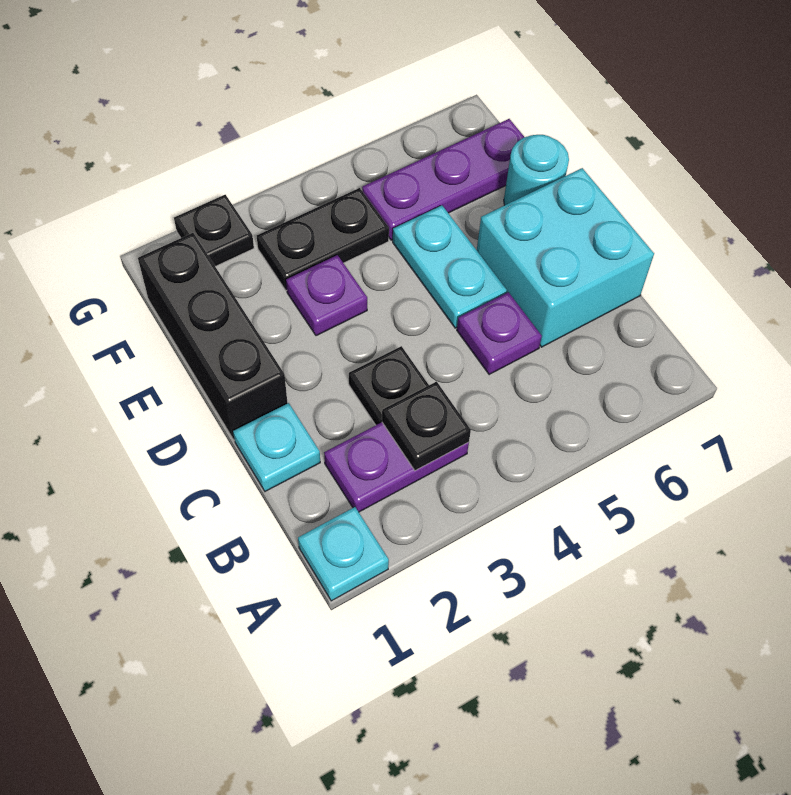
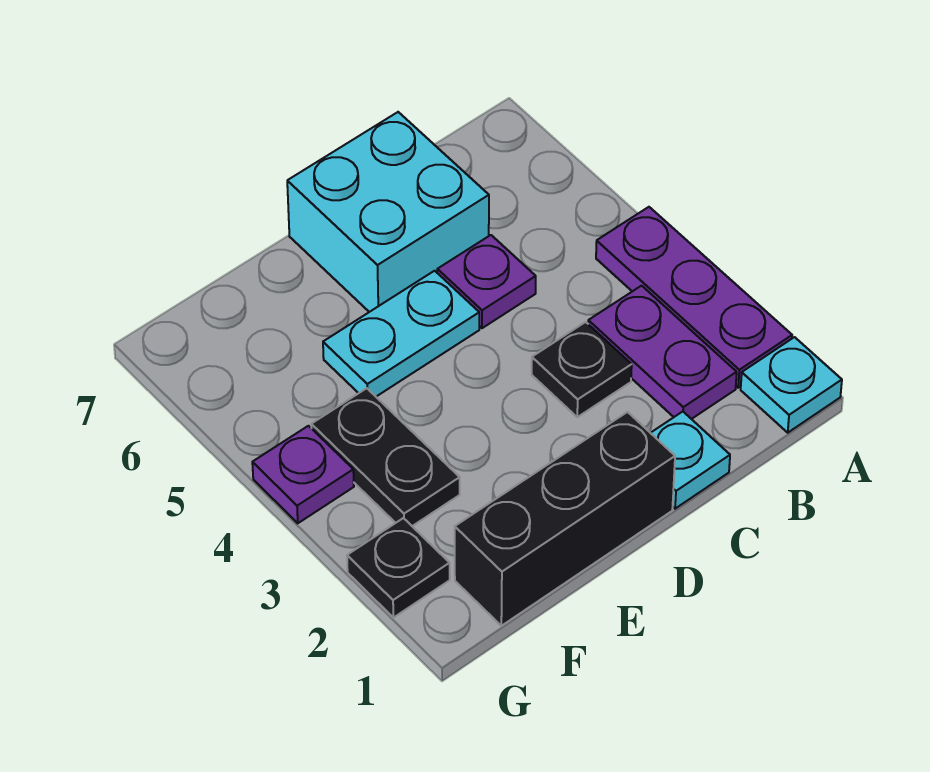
black 1x1 plate [382,381,471,471] -> none
purple 1x1 plate [286,255,367,336] -> purple 1x1 plate moved to [252,426,354,523]
cyan 1x1 round brick [504,135,569,205] -> none
purple 1x3 plate [362,119,524,240] -> purple 1x3 plate moved to [596,207,792,388]

